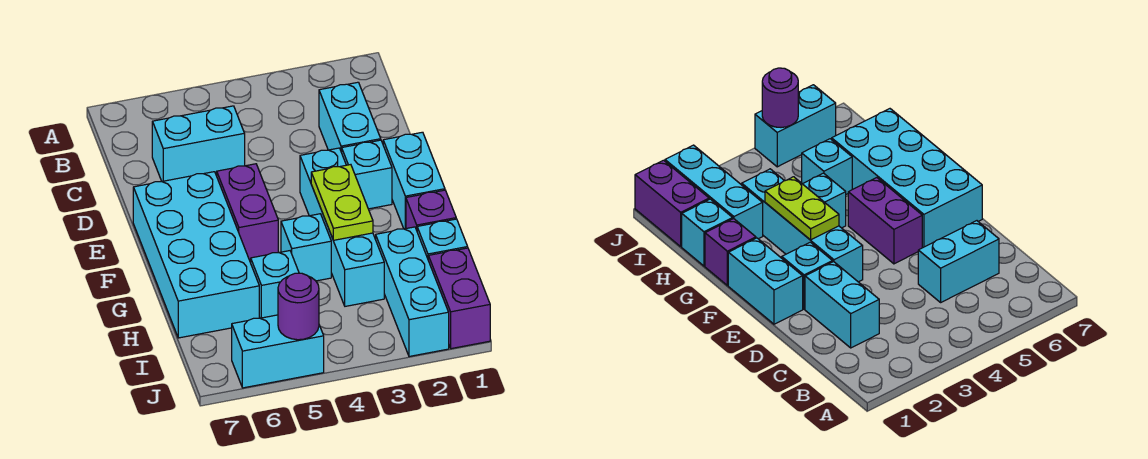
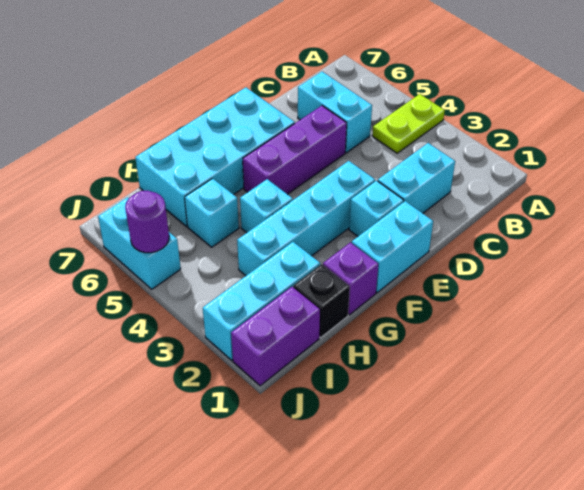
purple 1x2 brick [217,164,278,262] -> purple 1x3 brick [243,106,347,194]
lime 1x2 plate [311,165,373,240] -> lime 1x2 plate moved to [372,94,445,153]
cyan 1x1 brick [417,219,468,258] -> black 1x1 brick [293,264,350,338]

